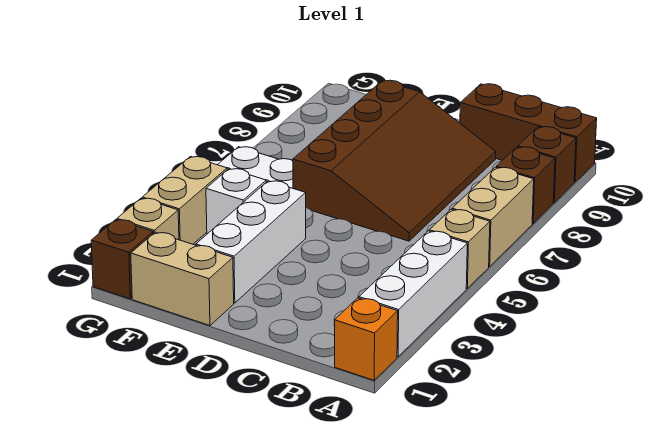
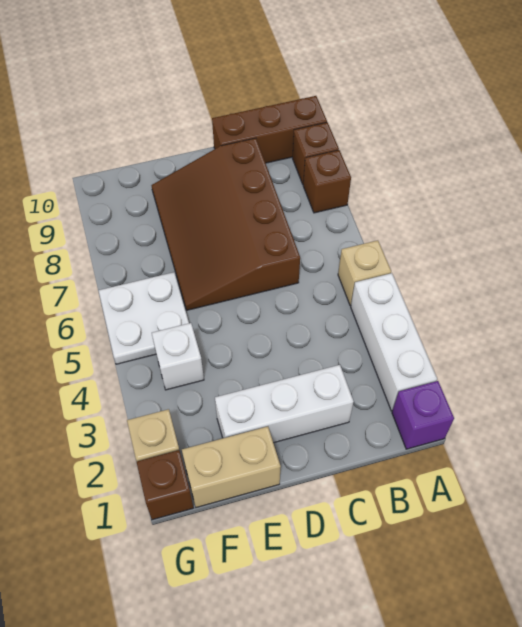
orange 1x1 brick [335,298,398,380] -> purple 1x1 brick [392,381,454,449]
tan 1x2 brick [452,167,534,267] -> none
brown 3x4 slope [293,80,496,241] -> brown 3x4 slope turned to [151,138,300,310]
white 1x3 brick [196,181,306,303] -> white 1x3 brick turned to [215,365,354,443]
tan 1x2 brick [142,157,227,244] -> none

